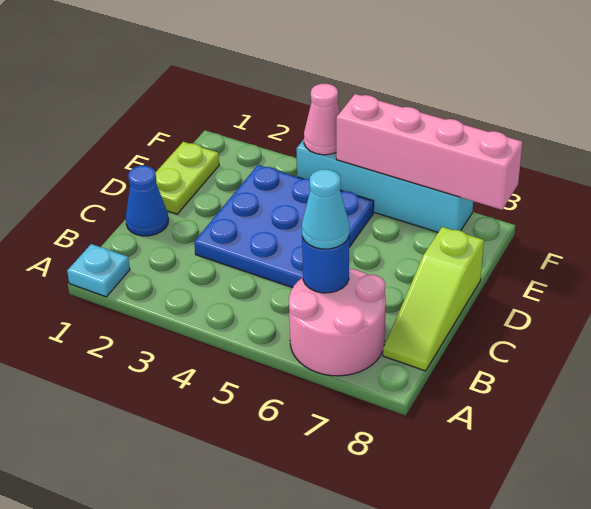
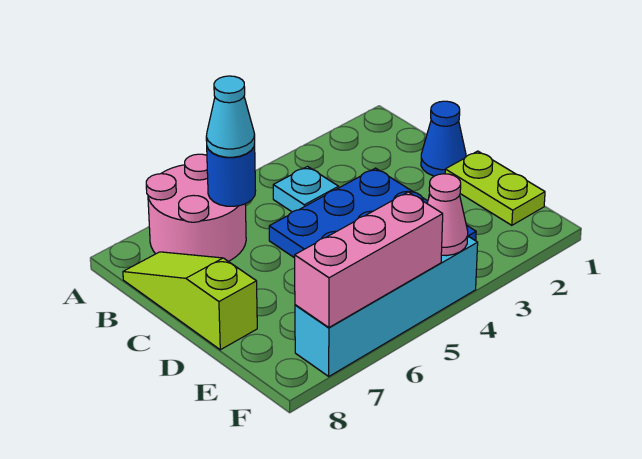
cyan 1x1 plate [67,244,130,297] -> cyan 1x1 plate moved to [273,167,339,212]
pink 1x4 brick [336,94,523,210] -> pink 1x3 brick [295,192,443,328]

